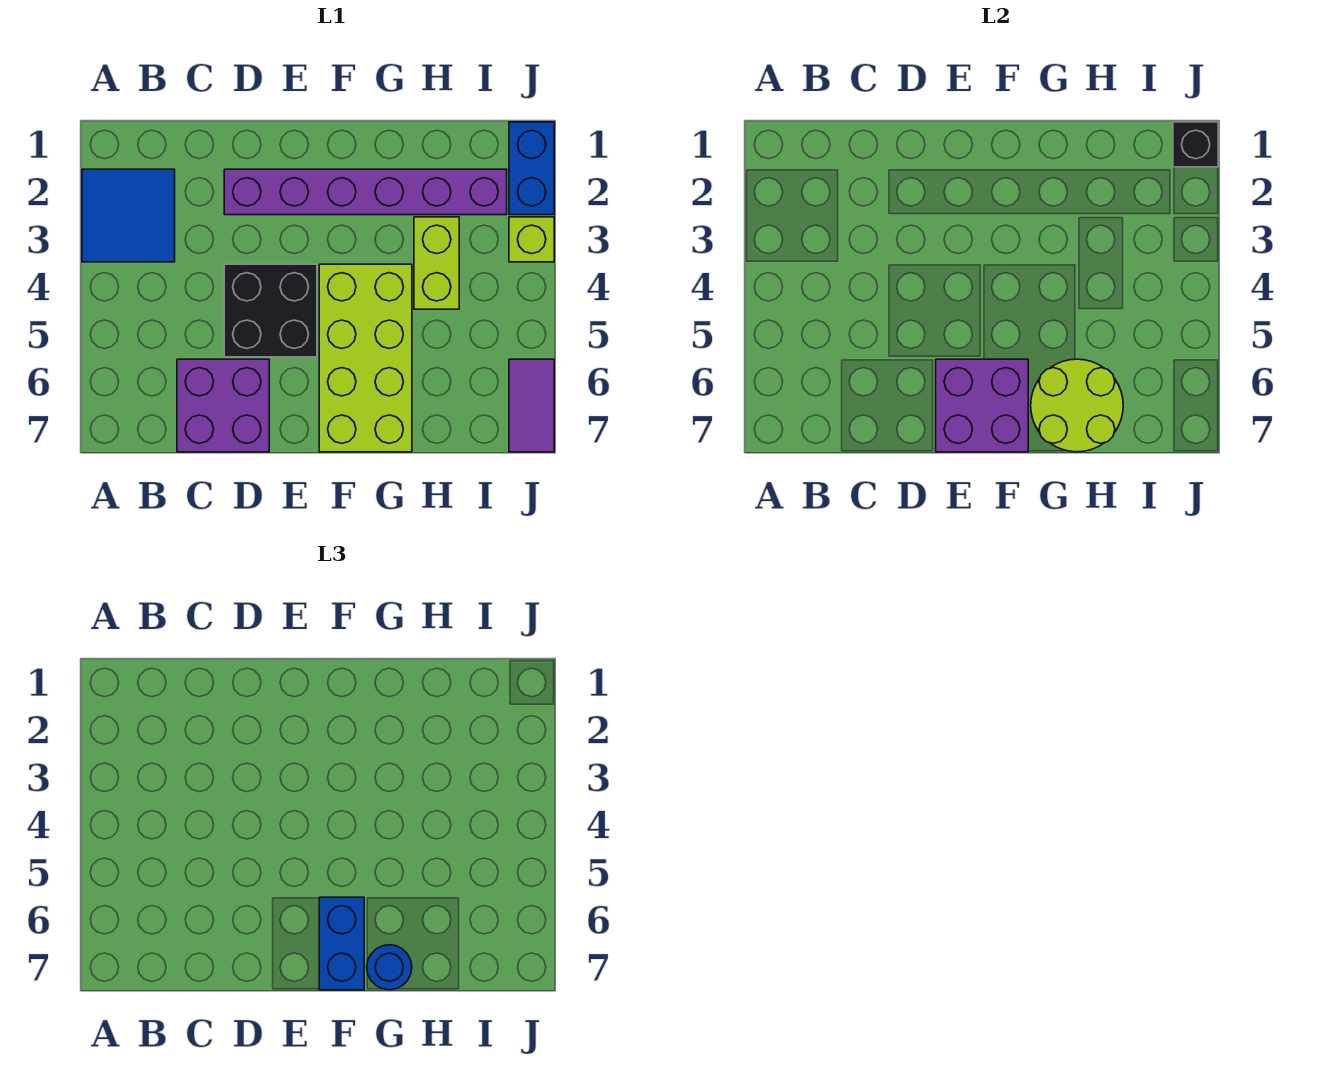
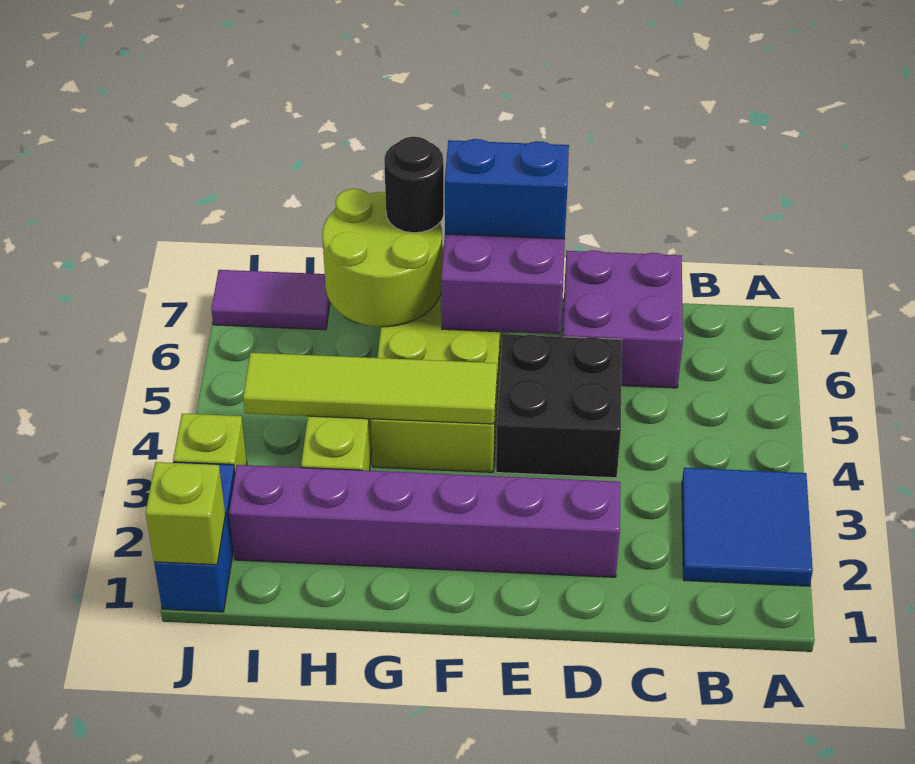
none -> lime 1x4 tile [243,353,497,424]
blue 1x2 brick [319,897,364,990] -> blue 1x2 brick turned to [445,139,569,239]
blue 1x1 round brick [367,945,412,990] -> black 1x1 round brick [384,137,444,233]
black 1x1 brick [1173,122,1218,167] -> lime 1x1 brick [146,462,225,565]
purple 1x2 tile [509,359,554,452] -> purple 1x2 tile turned to [211,270,330,330]

